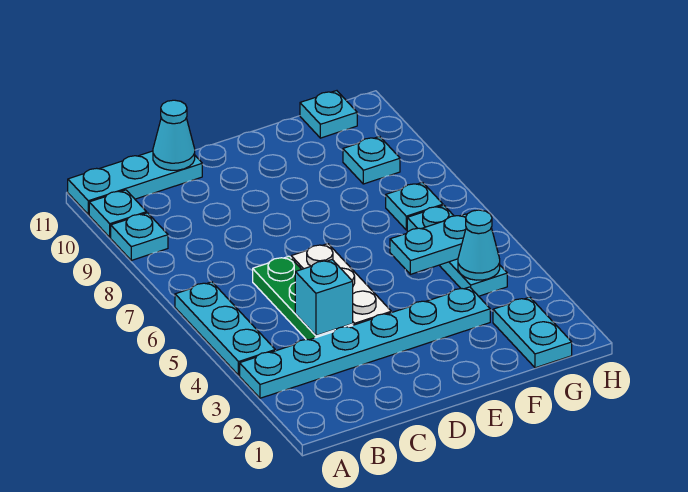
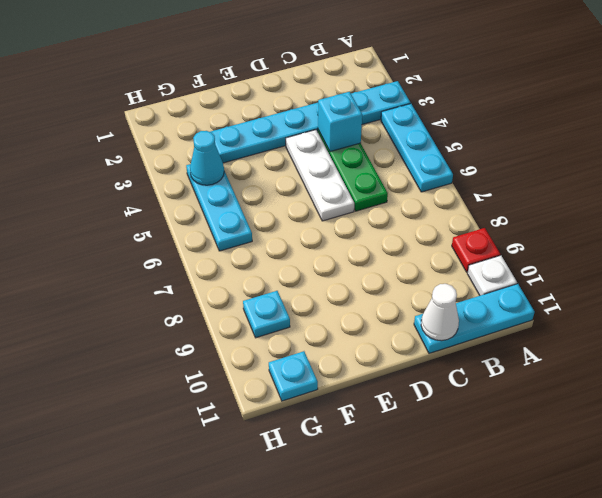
cyan 1x1 plate [111,213,168,260] -> red 1x1 plate [452,228,500,272]
cyan 1x1 plate [89,190,147,237] -> white 1x1 plate [467,255,517,296]
cyan 1x1 cone [153,100,195,170] -> white 1x1 cone [421,284,459,341]
cyan 1x2 plate [390,214,467,274] -> none
cyan 1x2 plate [493,297,572,368] -> none
cyan 1x1 plate [386,182,443,230] -> none

